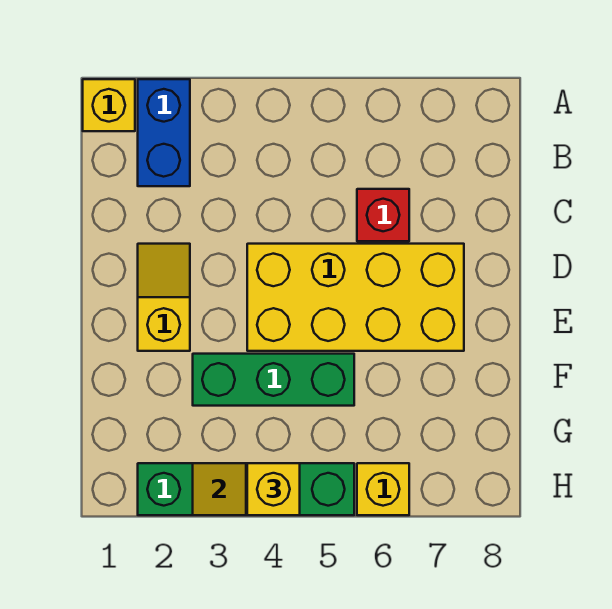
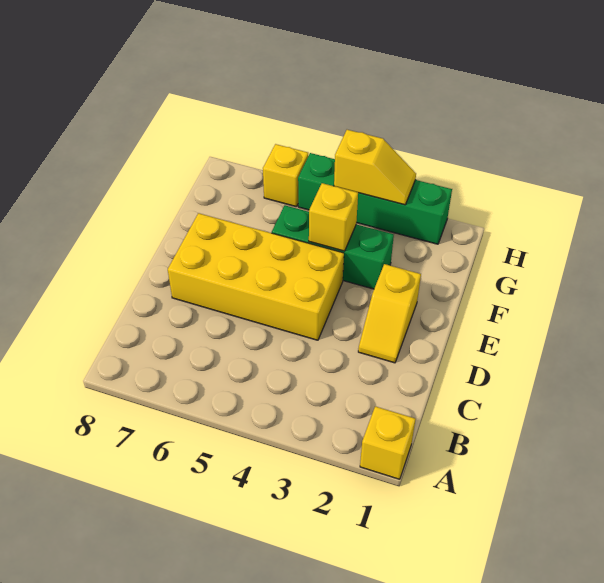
blue 1x2 brick [138,79,190,186] -> none
red 1x1 brick [357,189,409,241] -> none
yellow 1x1 brick [247,463,300,515] -> yellow 1x1 brick moved to [309,183,358,251]

